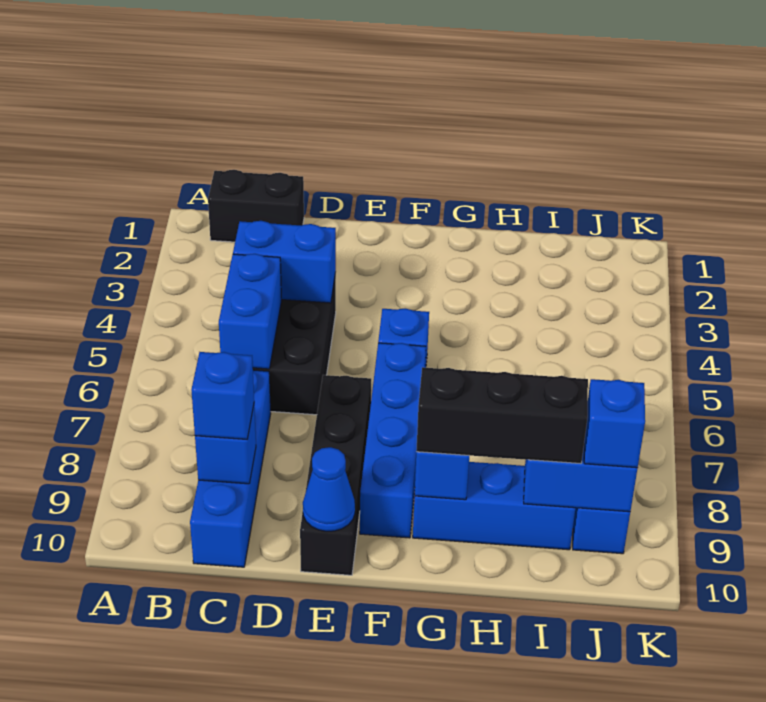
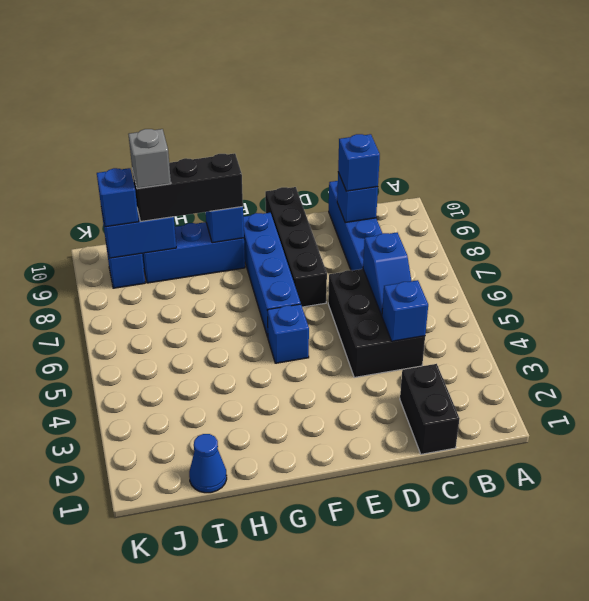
black 1x2 brick [208,170,304,242] -> black 1x2 brick turned to [400,364,460,454]
blue 1x2 brick [233,221,336,303] -> blue 1x1 brick [382,280,428,341]
blue 1x2 brick [219,254,281,369] -> blue 1x2 slope [363,232,411,315]
blue 1x1 cone [303,447,355,531] -> blue 1x1 cone moved to [189,434,227,493]
none -> grey 1x1 brick [129,129,171,189]

